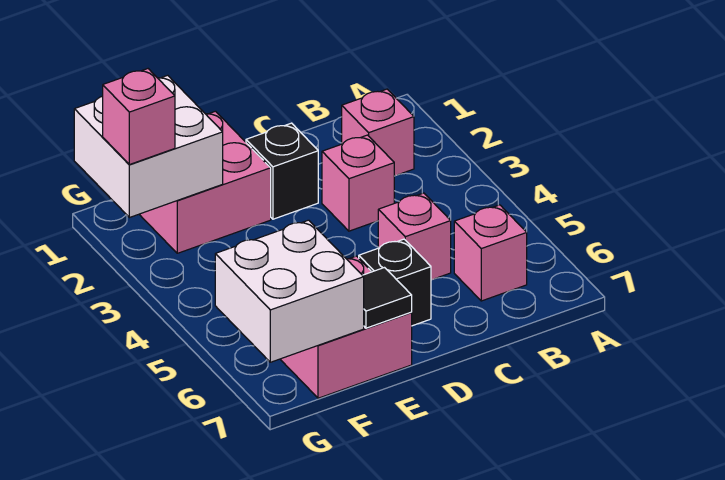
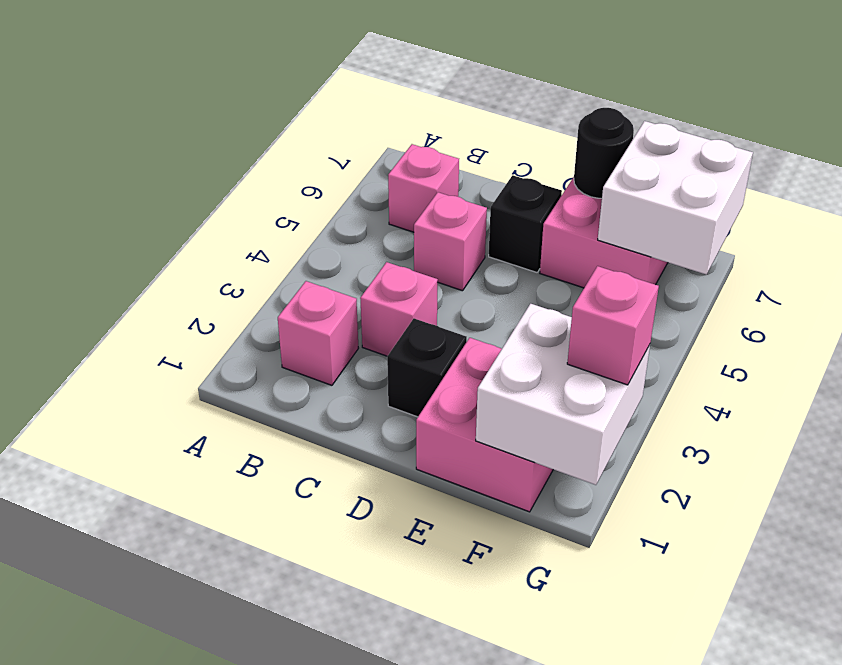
black 1x1 tile [363,268,412,328] -> black 1x1 round brick [574,108,634,198]

